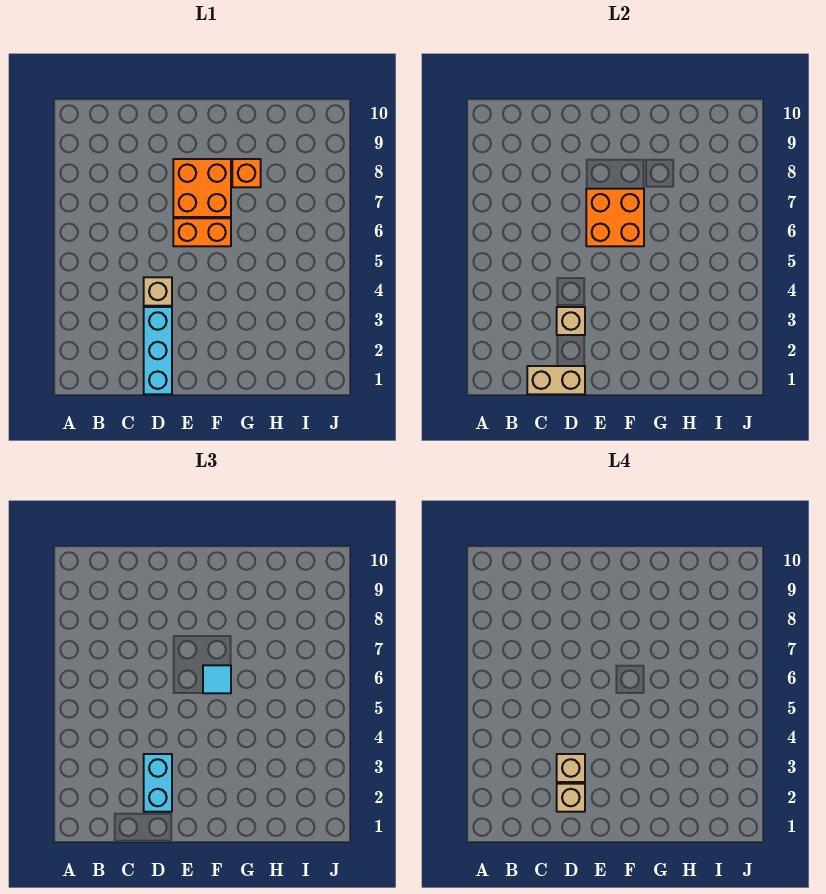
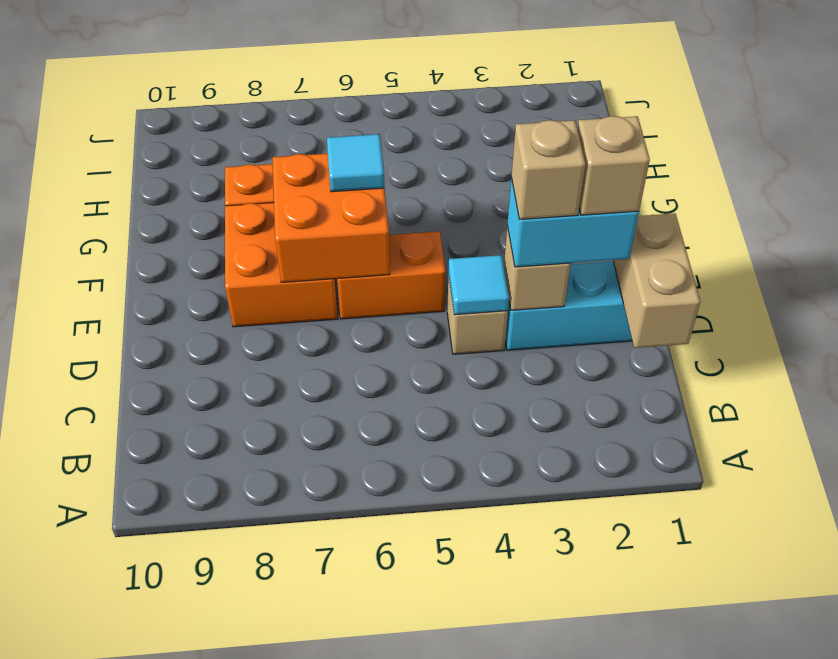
none -> cyan 1x1 tile [448,255,509,315]
orange 1x2 brick [173,218,231,246] -> orange 1x2 brick turned to [337,231,446,319]

